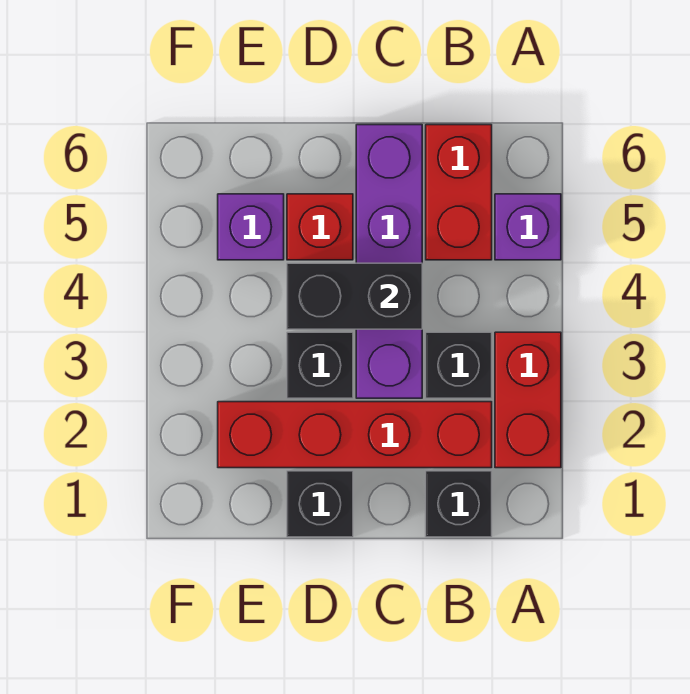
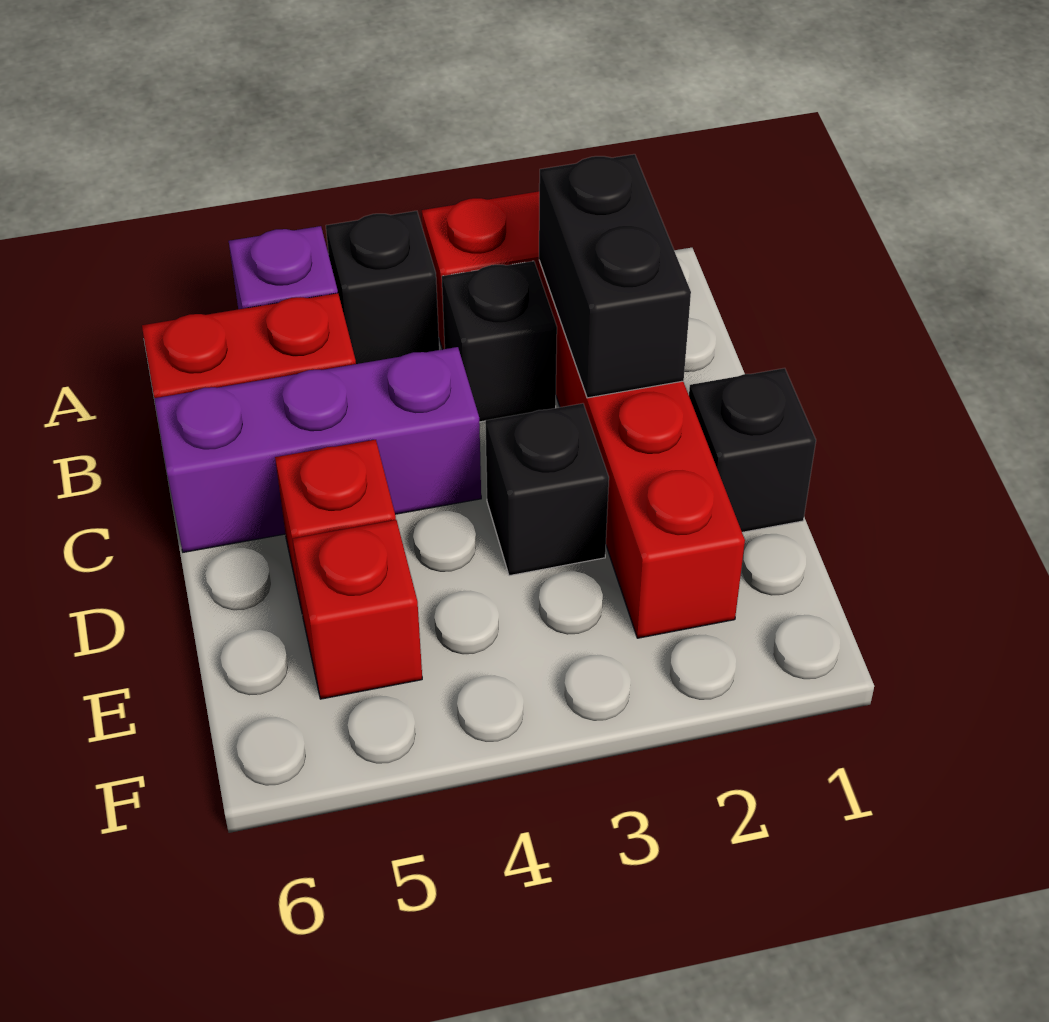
black 1x1 brick [426,471,492,537] -> black 1x1 brick moved to [326,211,439,364]
purple 1x4 brick [356,125,422,398] -> purple 1x3 brick [154,347,481,552]
black 1x2 brick [287,263,422,329] -> black 1x2 brick moved to [539,154,691,398]
purple 1x1 brick [218,194,284,260] -> red 1x1 brick [293,520,422,699]

